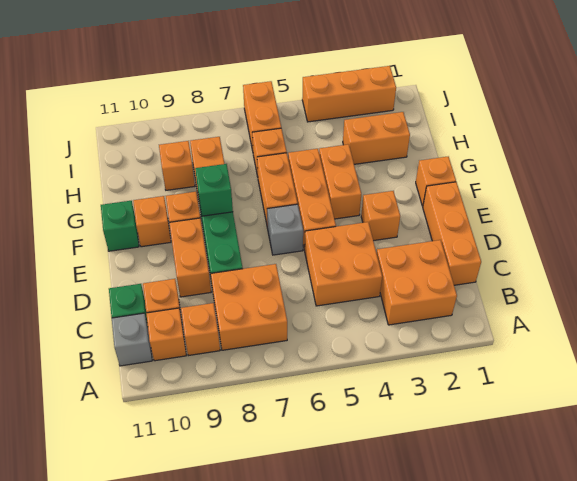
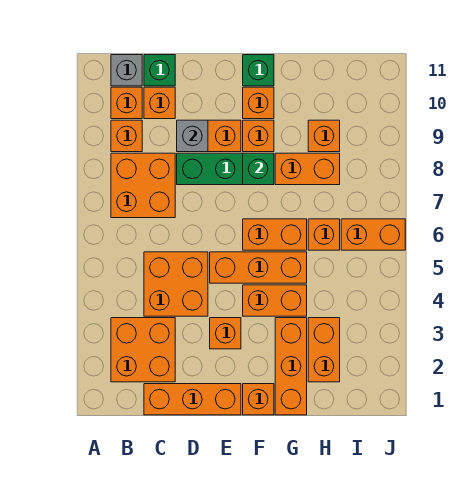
grey 1x1 brick [267,204,303,255] -> grey 1x1 brick moved to [177,120,208,152]
orange 1x3 brick [302,66,396,122] -> orange 1x3 brick moved to [275,318,307,415]

